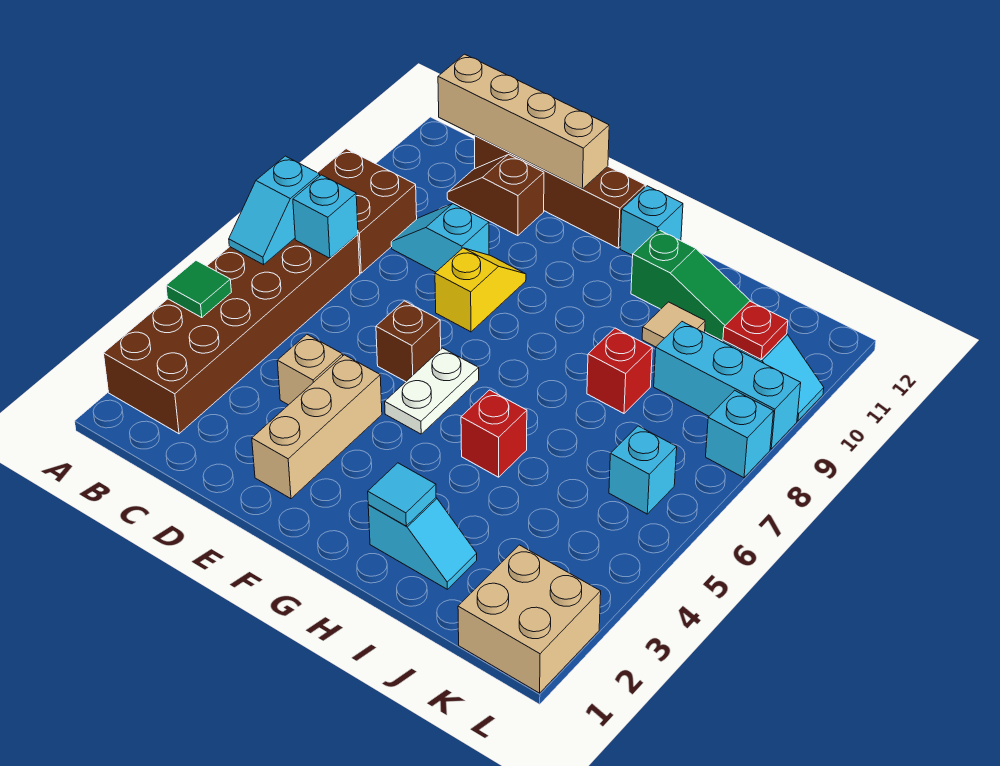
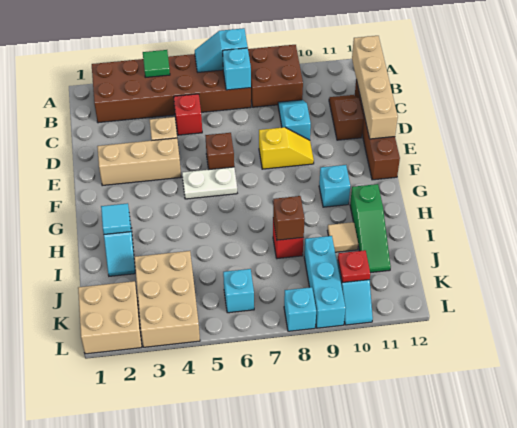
cyan 1x1 brick [620,186,683,256] -> cyan 1x1 brick moved to [319,165,350,207]
red 1x1 brick [461,390,527,477] -> red 1x1 brick moved to [174,94,202,135]
none -> brown 1x1 brick [273,196,305,240]
none -> tan 2x3 brick [134,251,200,347]

